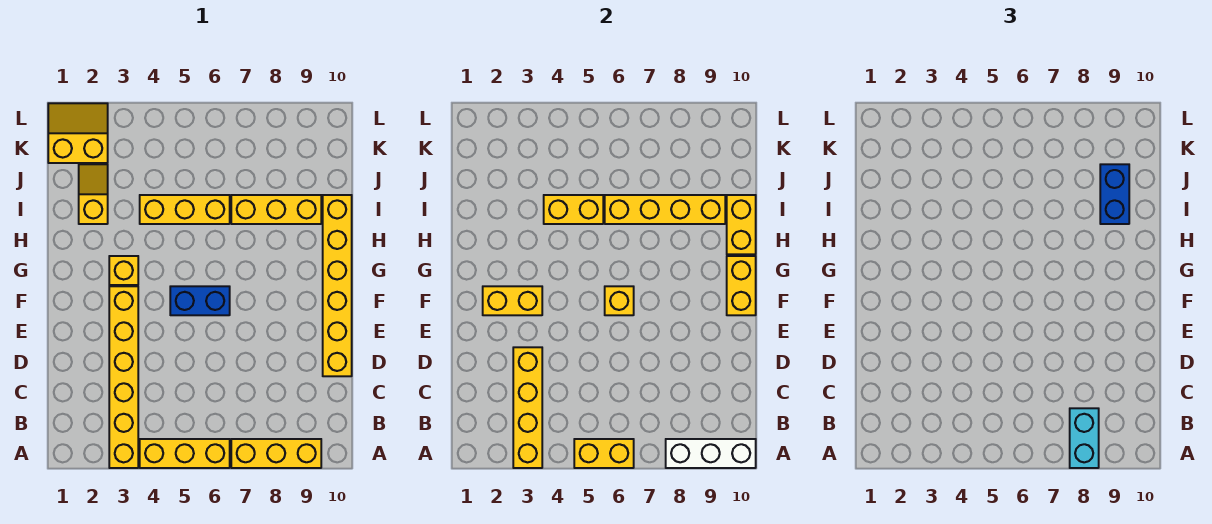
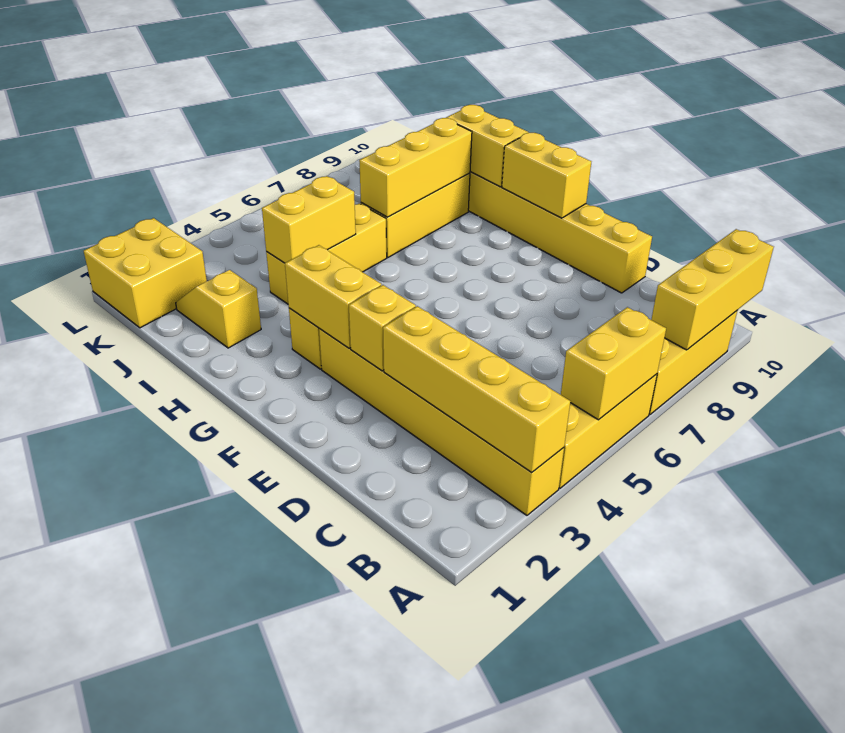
white 1x3 brick [666,439,756,468] -> yellow 1x3 brick [651,229,774,350]
cyan 1x2 brick [1070,408,1099,468] -> none
yellow 1x2 brick [483,286,542,315] -> yellow 1x2 brick turned to [285,245,381,348]
blue 1x2 brick [170,286,230,315] -> none
yellow 1x1 brick [605,286,634,315] -> yellow 1x1 brick moved to [349,285,416,371]
yellow 1x4 brick [605,195,725,224] -> yellow 1x3 brick [359,118,472,217]
blue 1x2 brick [1100,164,1129,224] -> none
yellow 2x2 slope [48,103,108,163] -> yellow 2x2 brick [84,218,207,328]

